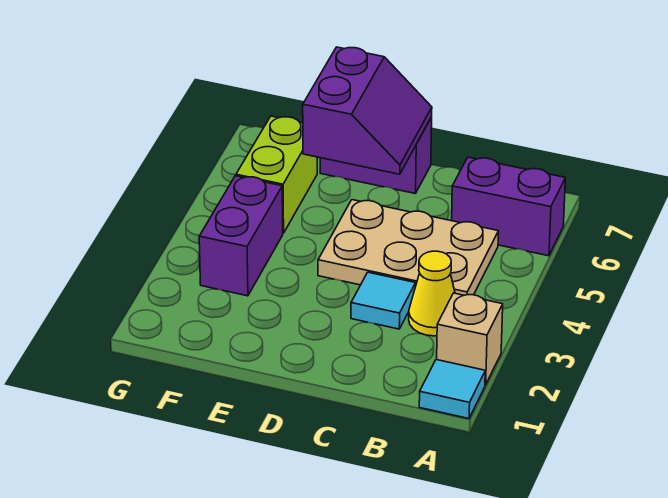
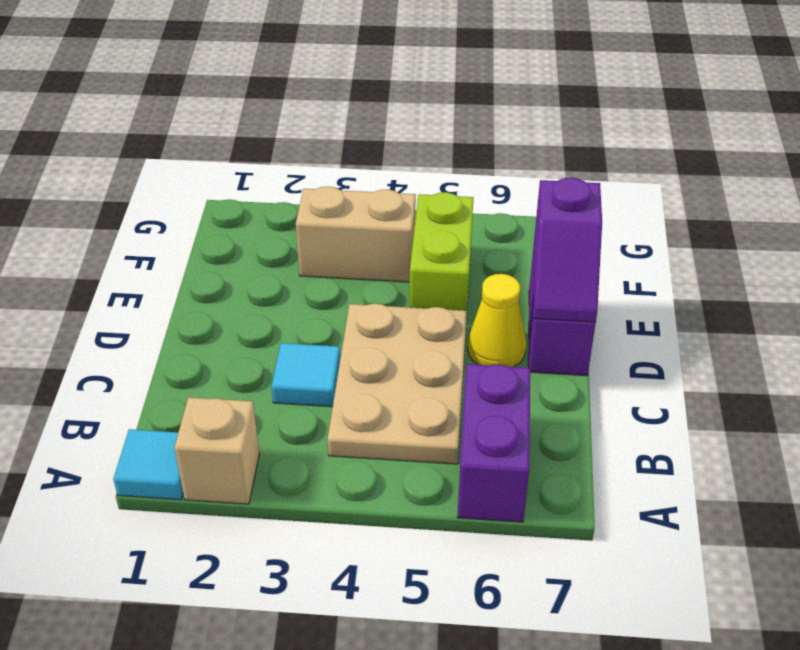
yellow 1x1 cone [409,251,455,336] -> yellow 1x1 cone moved to [468,274,526,367]
purple 2x2 slope [303,47,432,174] -> purple 1x2 slope [534,178,602,322]
purple 1x2 brick [199,176,283,296] -> tan 1x2 brick [296,186,416,282]
lime 1x2 brick [236,116,317,233] -> lime 1x2 brick turned to [410,192,474,318]

